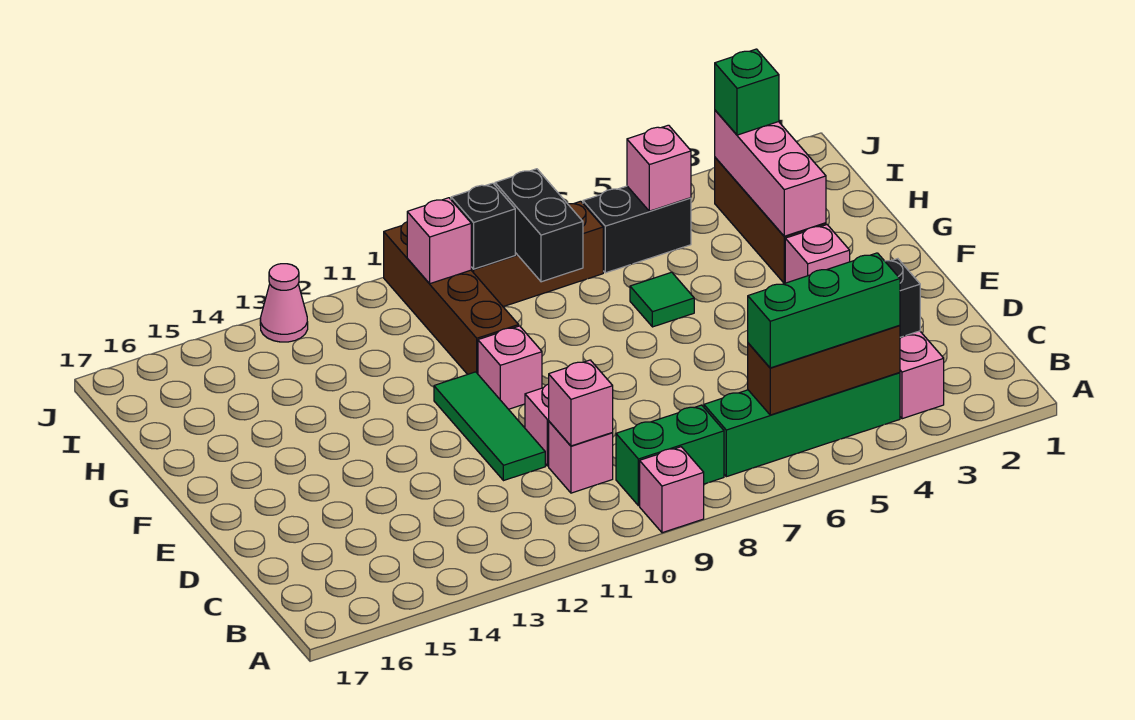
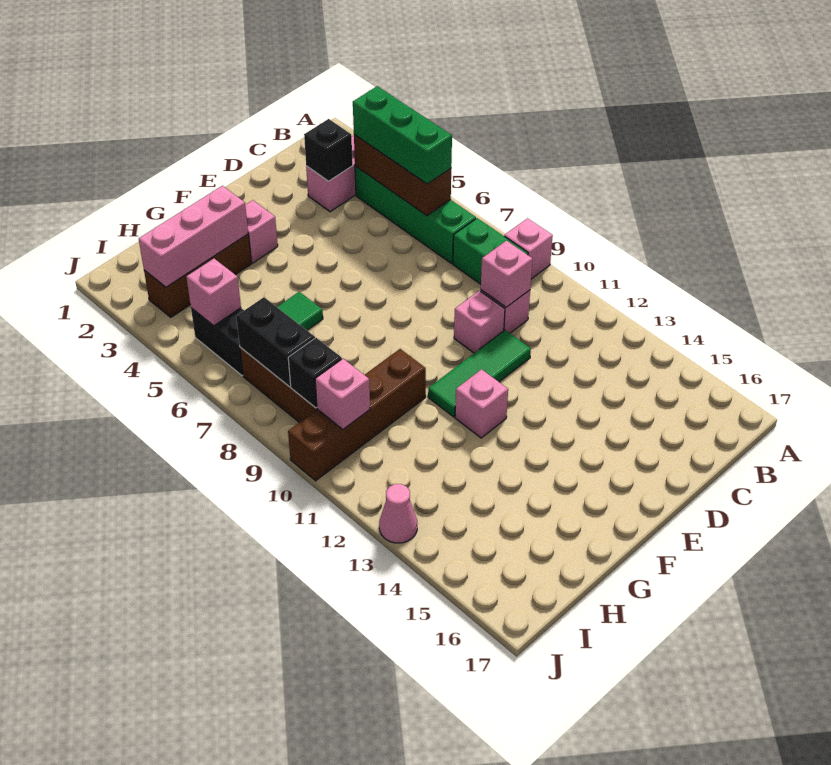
pink 1x1 brick [478,326,542,409] -> pink 1x1 brick moved to [455,369,508,438]
black 1x2 brick [495,169,583,282] -> black 1x2 brick turned to [236,297,315,387]
green 1x1 brick [715,49,779,135] -> none

